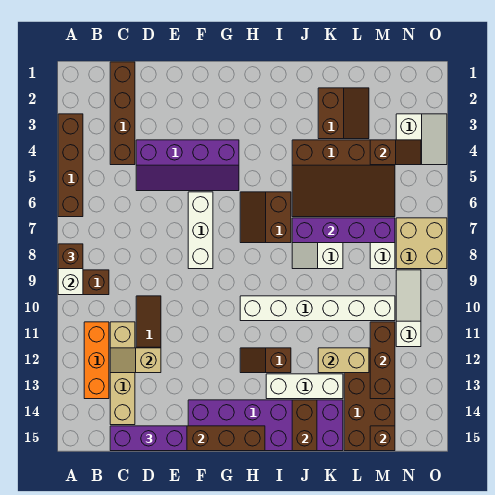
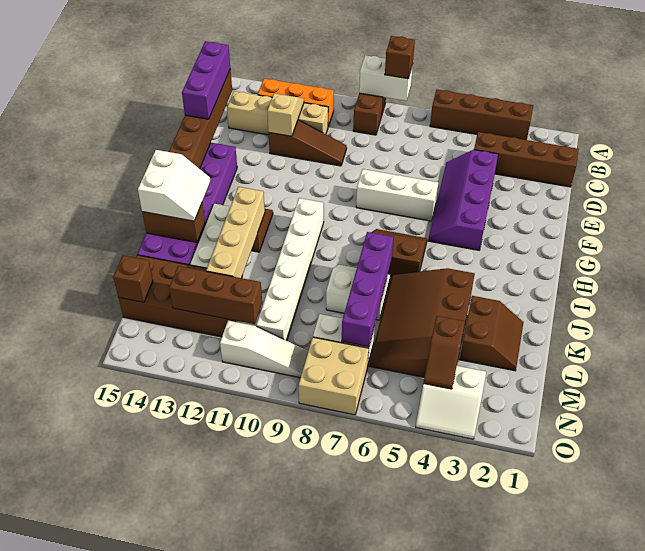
none -> white 2x2 slope [138,150,210,221]
brown 2x2 slope [318,88,369,139] -> brown 2x2 slope turned to [460,296,524,371]
tan 1x2 brick [318,348,369,373] -> tan 1x4 brick [206,187,265,278]

